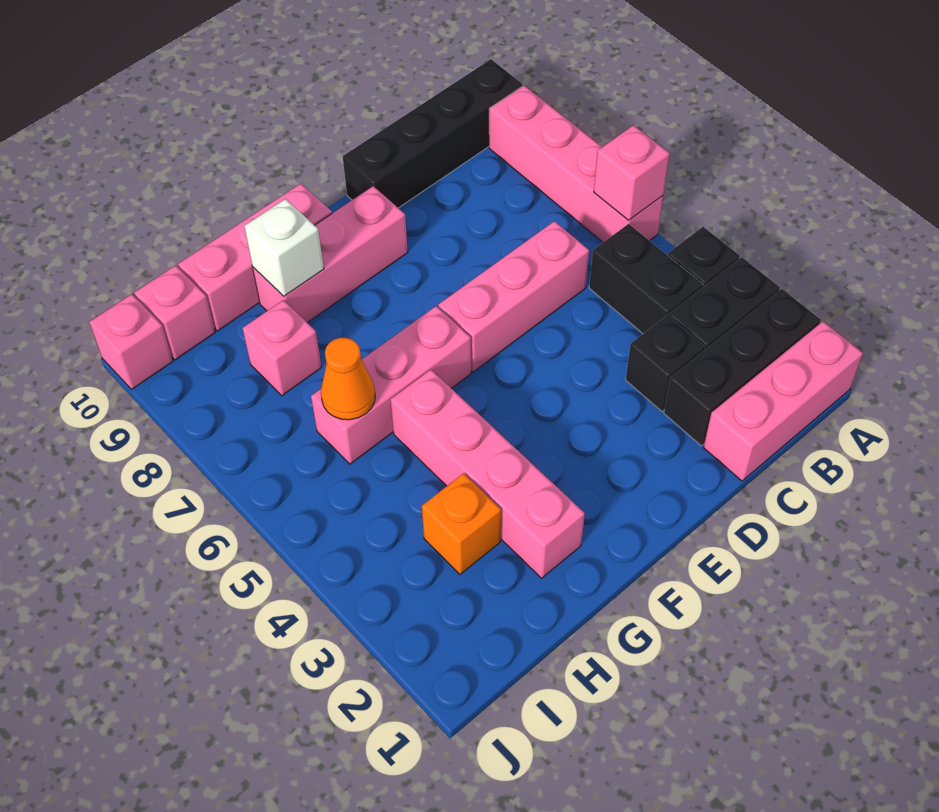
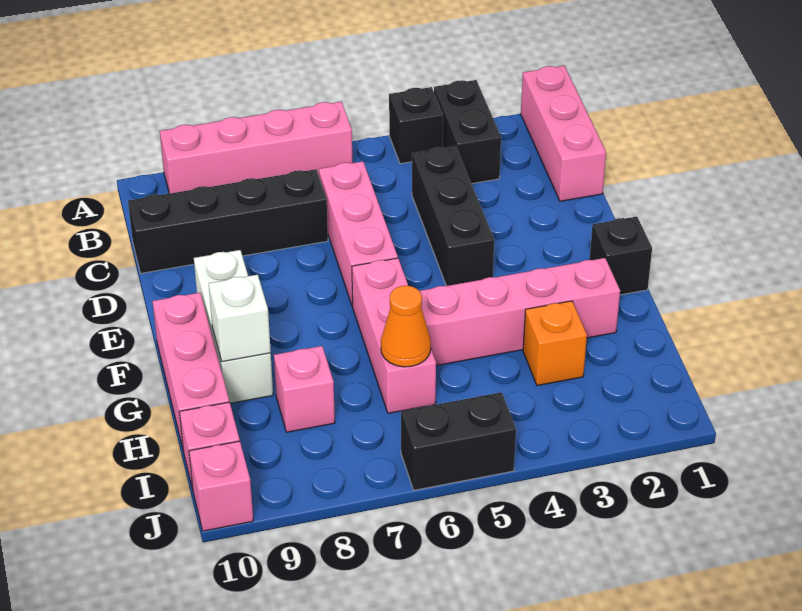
black 1x3 brick [664,289,821,446] -> black 1x3 brick moved to [412,146,494,286]
pink 1x1 brick [594,125,670,220] -> none
black 1x4 brick [343,59,522,208] -> black 1x4 brick turned to [128,169,328,273]
black 1x2 brick [589,224,703,334] -> black 1x2 brick moved to [401,392,516,490]
black 1x1 brick [626,315,705,411] -> black 1x1 brick moved to [590,217,652,295]
pink 1x3 brick [253,186,408,323] -> white 1x3 brick [194,250,273,403]

